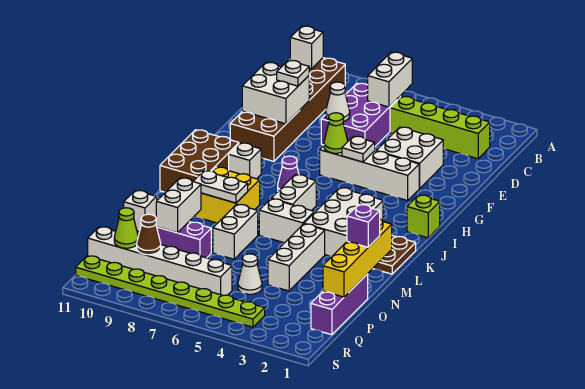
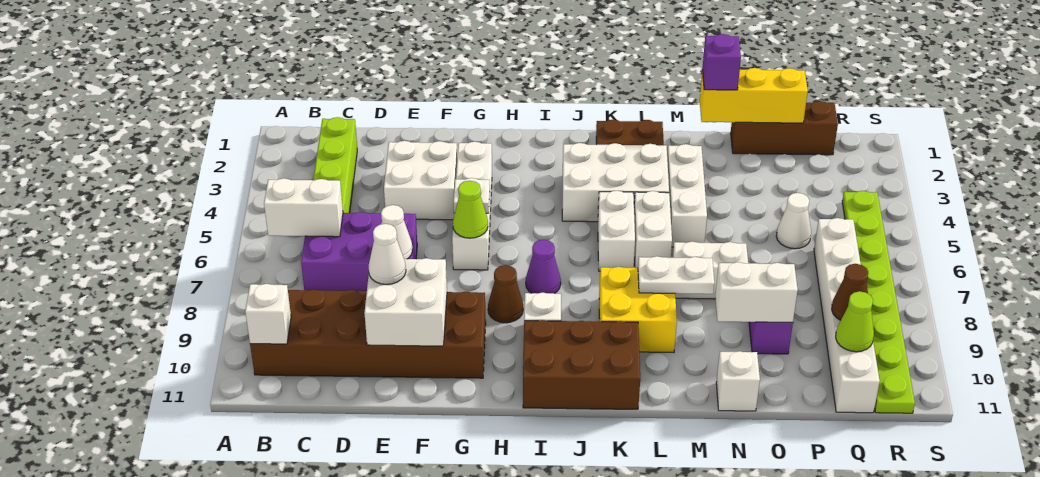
white 1x1 plate [277,60,309,86] -> white 1x1 cone [369,224,406,284]
none -> brown 1x1 cone [488,265,523,323]
lime 1x1 brick [407,195,440,238] -> none
white 1x2 brick [271,175,316,211] -> white 1x2 brick turned to [598,191,635,271]
white 1x2 plate [193,171,248,203] -> white 1x2 plate turned to [638,256,714,294]
yellow 1x4 brick [323,219,392,297] -> yellow 1x3 brick [700,68,808,123]
white 1x3 brick [268,224,325,291] -> white 1x3 brick turned to [667,144,707,247]
purple 1x3 brick [311,274,368,335] -> brown 1x3 brick [731,101,838,155]

